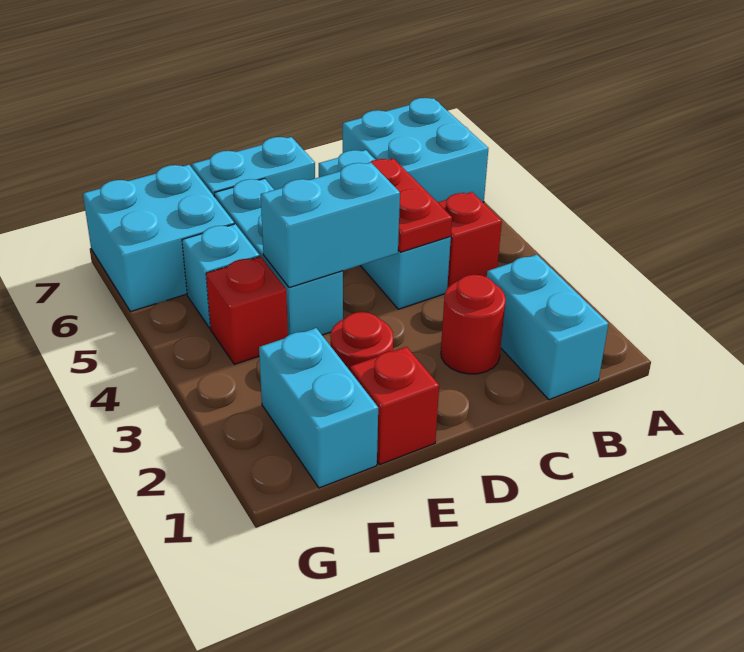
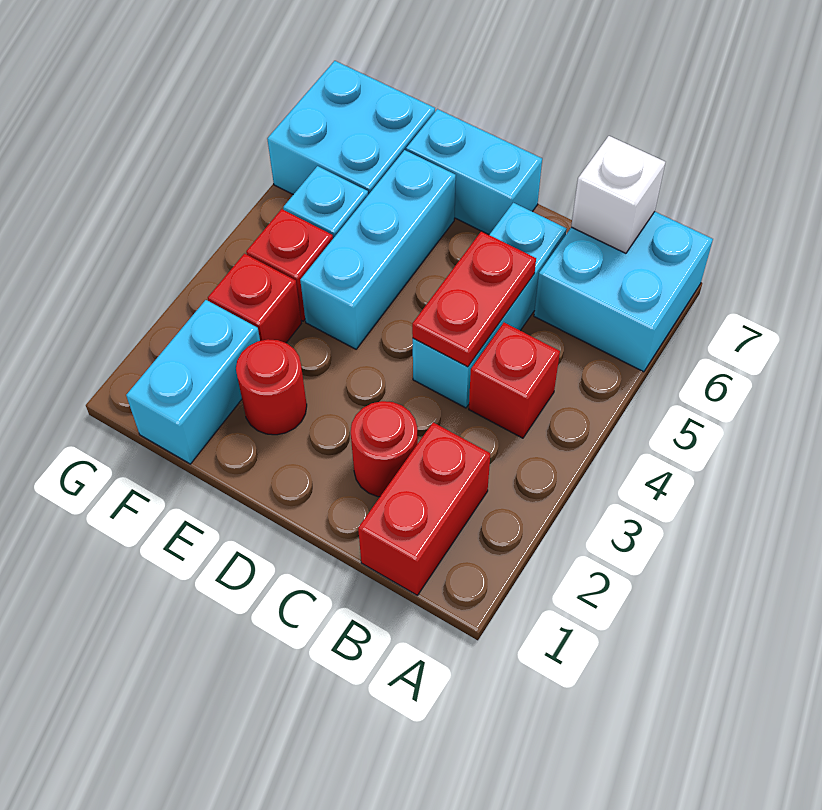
cyan 1x2 brick [487,255,608,400] -> red 1x2 brick [358,422,490,595]
none -> white 1x1 brick [571,136,665,253]
cyan 1x2 brick [261,163,400,288] -> none
red 1x1 brick [350,347,439,464] -> red 1x1 brick moved to [208,254,301,343]

